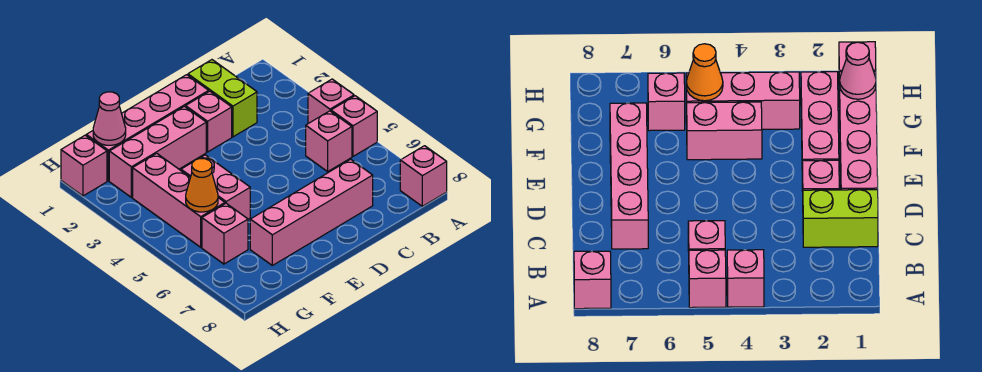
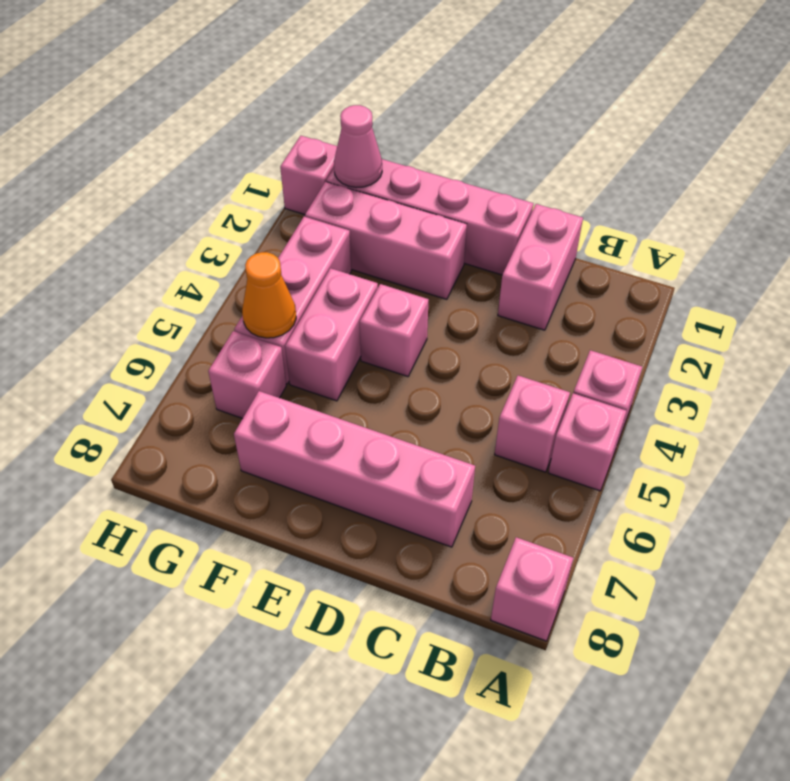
lime 1x2 brick [188,60,257,137] -> pink 1x2 brick [498,204,583,330]
pink 1x1 brick [186,91,232,152] -> pink 1x1 brick moved to [360,284,429,377]

